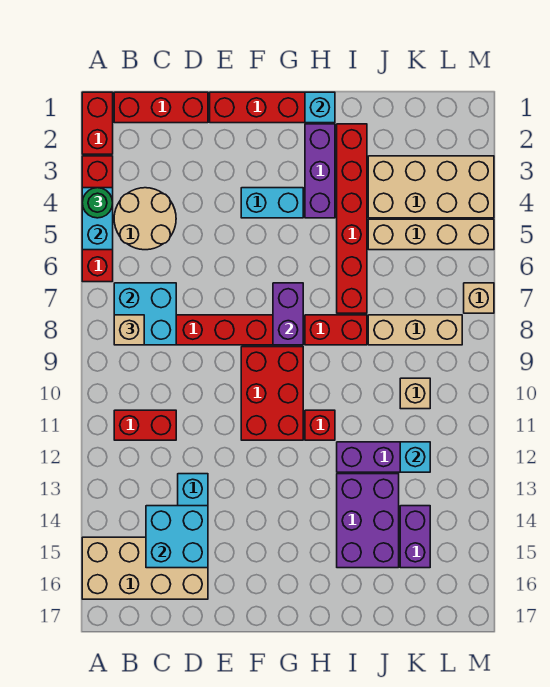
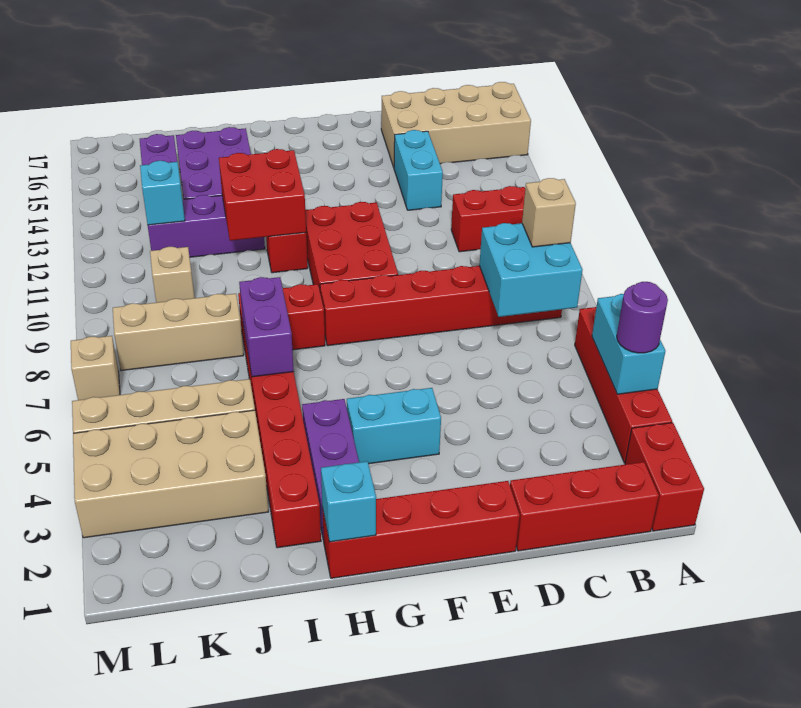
green 1x1 round brick [82,188,113,218] -> purple 1x1 round brick [617,282,668,353]
tan 2x2 round brick [114,188,176,250] -> none
cyan 2x2 brick [146,506,208,568] -> none
purple 1x2 brick [273,283,303,345] -> purple 1x2 brick moved to [239,277,294,377]
none -> red 2x2 brick [219,149,306,241]

